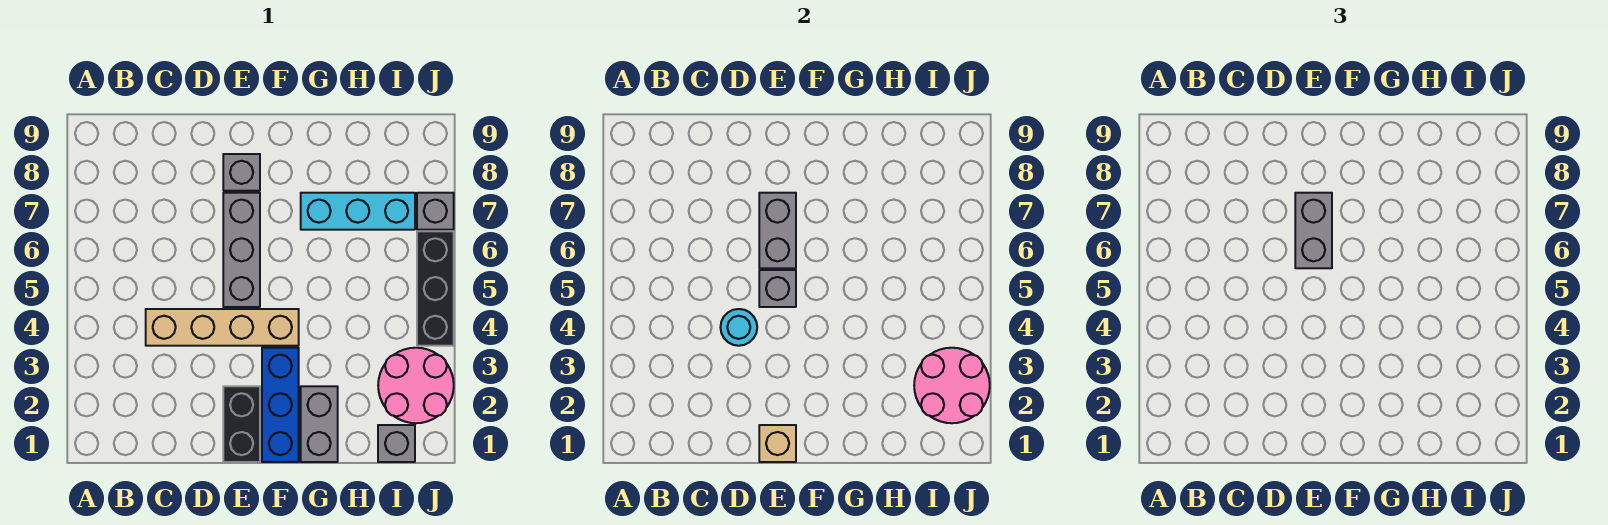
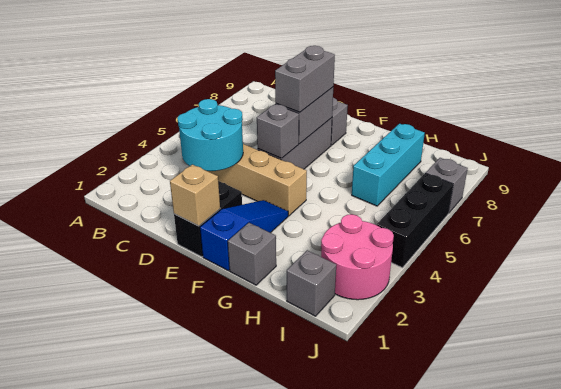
cyan 1x1 round brick [720,309,757,346] -> cyan 2x2 round brick [177,99,243,171]
blue 1x3 brick [262,348,299,462] -> blue 1x3 slope [200,200,288,271]
grey 1x2 brick [301,386,338,462] -> grey 1x1 brick [228,223,276,285]
cyan 1x3 brick [301,193,415,230] -> cyan 1x3 brick turned to [352,124,425,206]
pink 2x2 round brick [914,348,990,423] -> none

